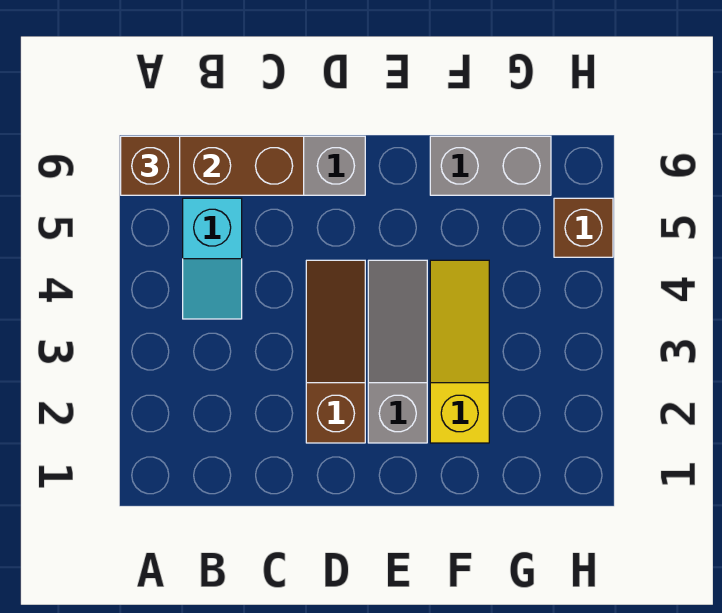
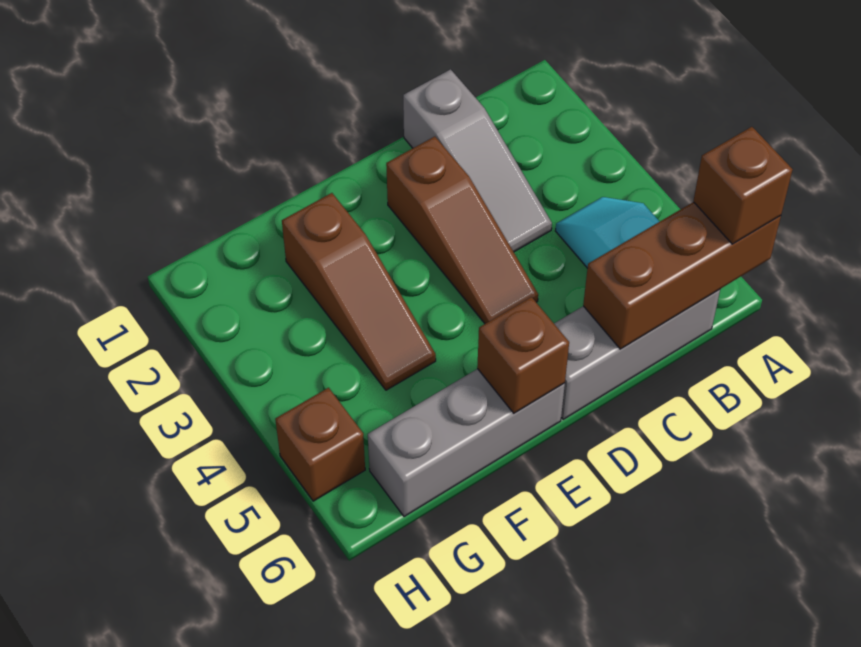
grey 1x3 slope [368,260,427,443] -> grey 1x3 slope moved to [403,69,552,252]
none -> brown 1x1 brick [477,297,569,413]
yellow 1x3 slope [430,260,489,443] -> brown 1x3 slope [282,193,436,390]
grey 1x2 brick [430,136,551,195] -> grey 1x3 brick [368,369,565,517]

